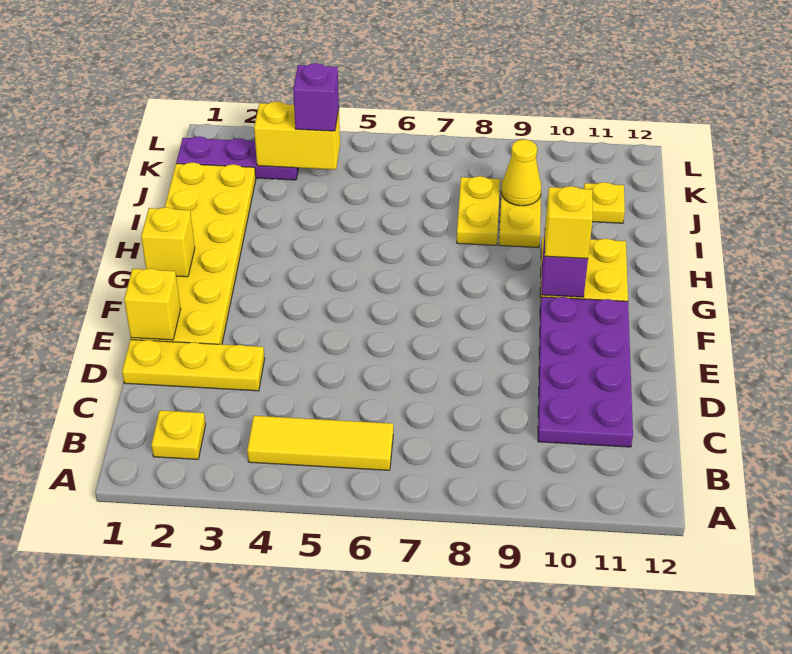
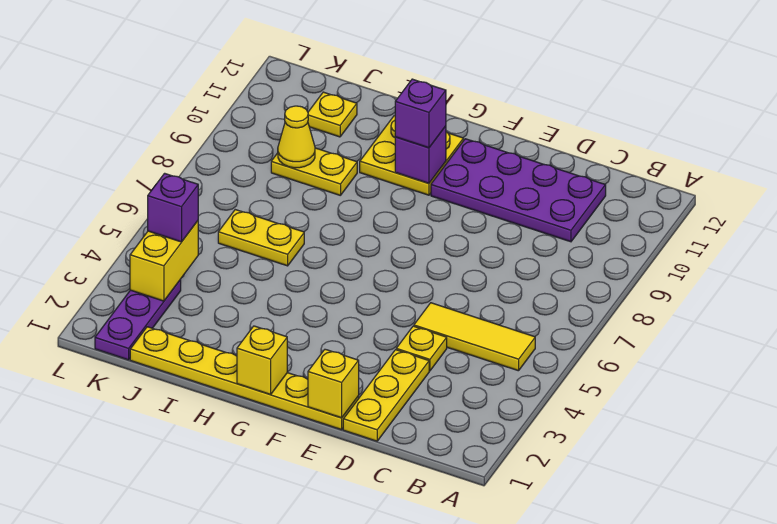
yellow 1x1 plate [151,410,206,459] -> yellow 1x1 plate moved to [396,326,447,371]
yellow 1x3 tile [247,416,393,470] -> yellow 1x3 tile turned to [414,303,535,371]
yellow 2x6 plate [131,162,256,344] -> yellow 1x6 plate [130,327,359,430]
yellow 1x1 brick [545,186,593,258] -> purple 1x1 brick [395,79,446,148]
yellow 1x2 plate [457,176,500,245] -> yellow 1x2 plate moved to [218,210,304,266]

